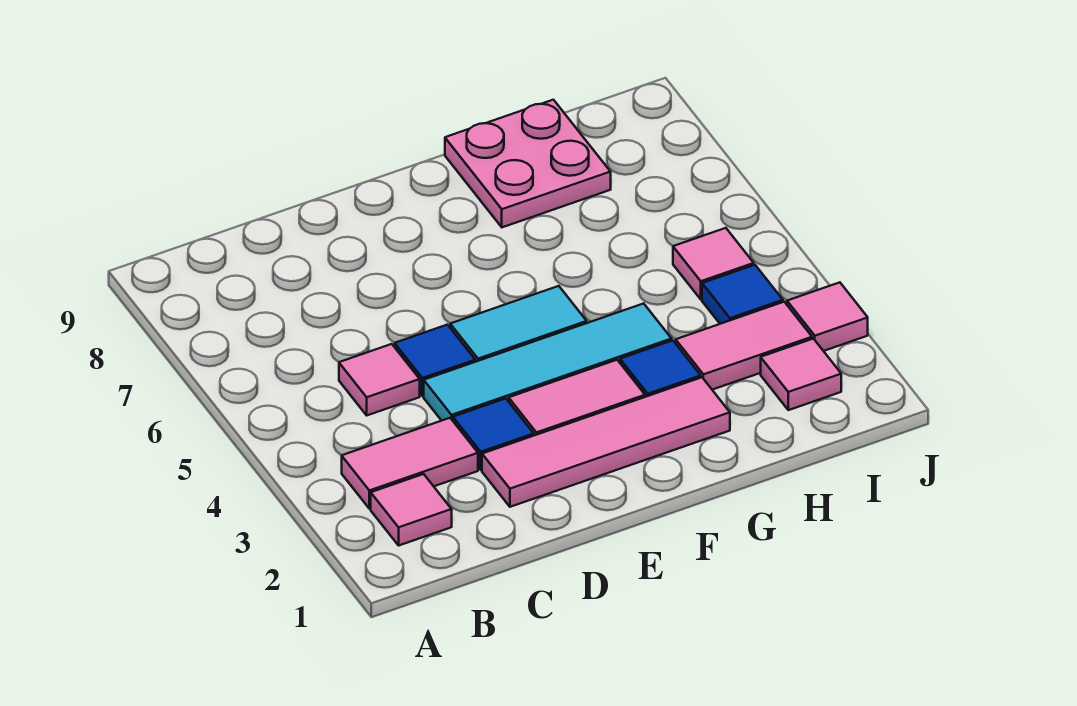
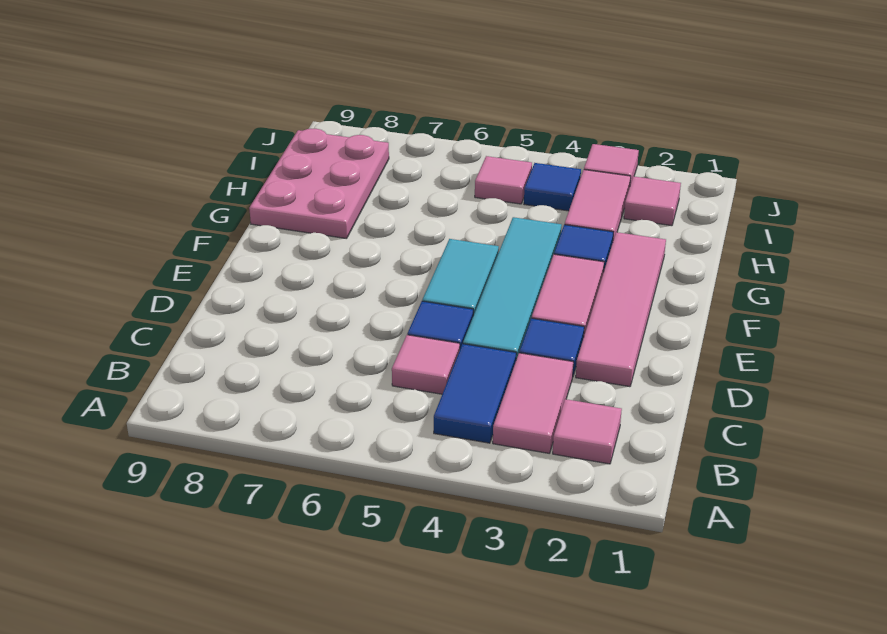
none -> blue 1x2 tile [434,344,516,443]
pink 2x2 plate [445,100,611,227] -> pink 2x3 plate [249,129,389,239]

